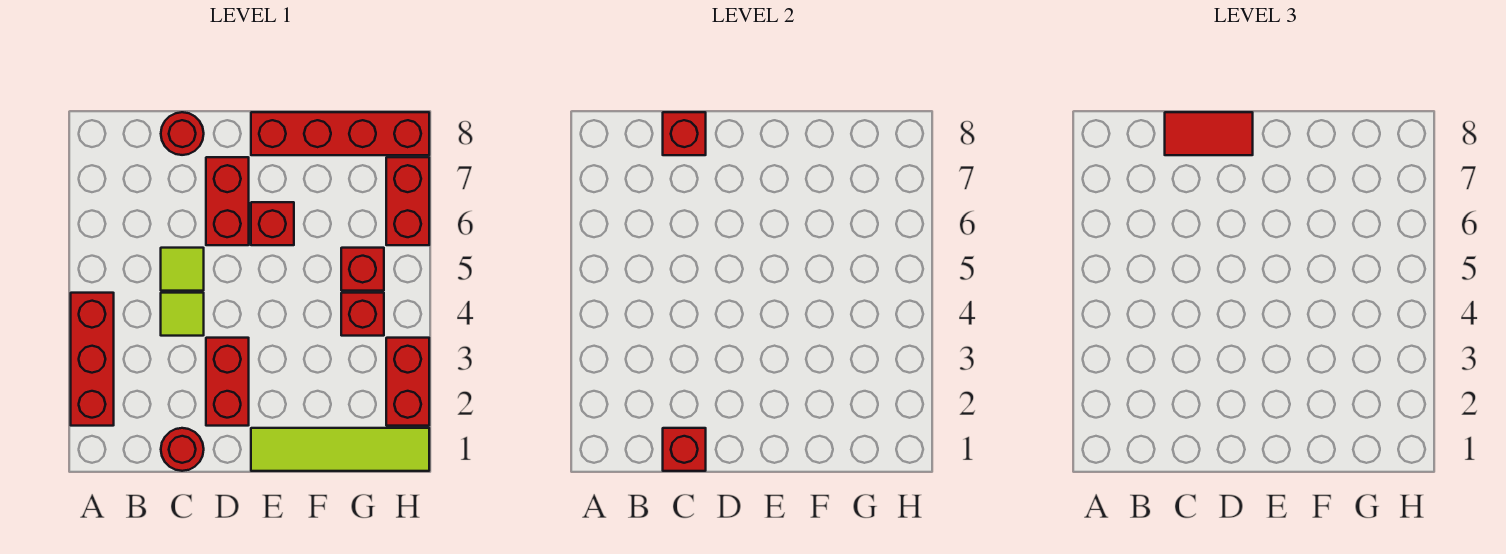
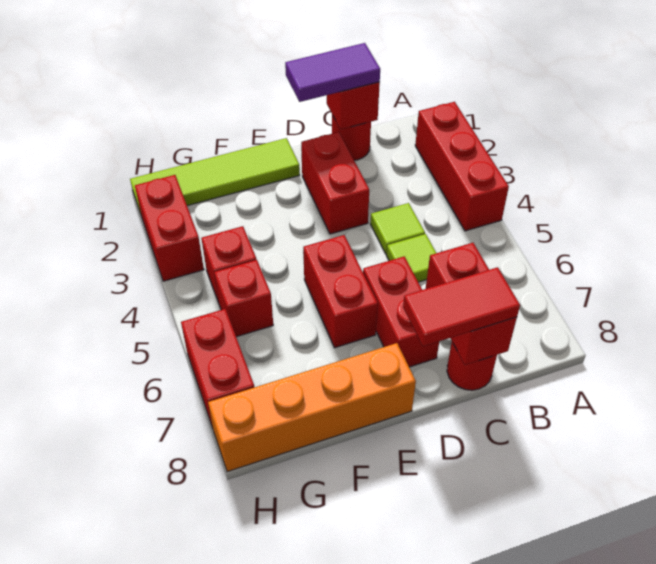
none -> purple 1x2 tile [285,43,380,102]
red 1x1 brick [663,112,706,155] -> red 1x2 brick [426,243,517,365]
red 1x1 brick [251,202,294,245] -> red 1x2 brick [303,235,378,348]
red 1x4 brick [251,112,429,155] -> orange 1x4 brick [208,343,416,472]

